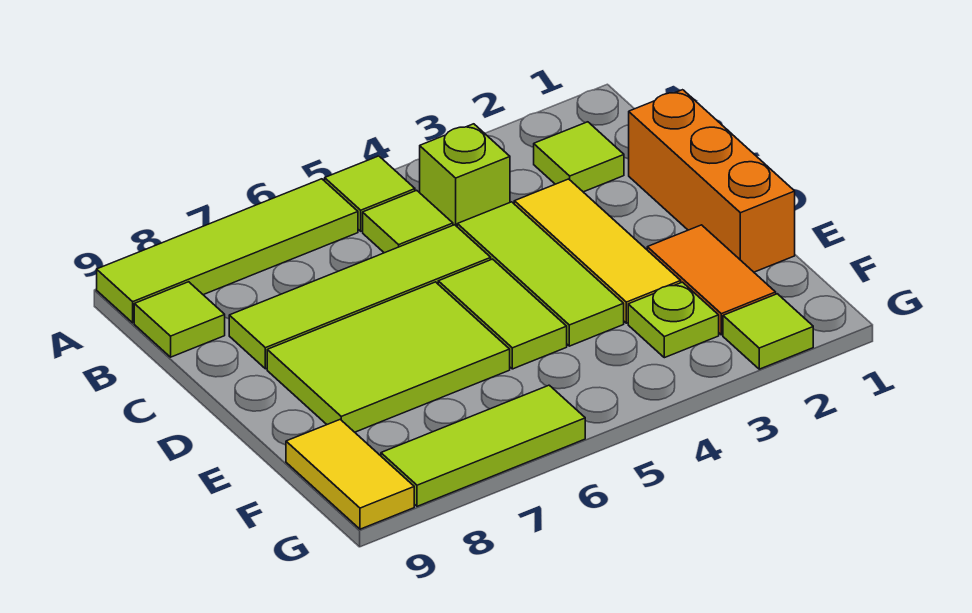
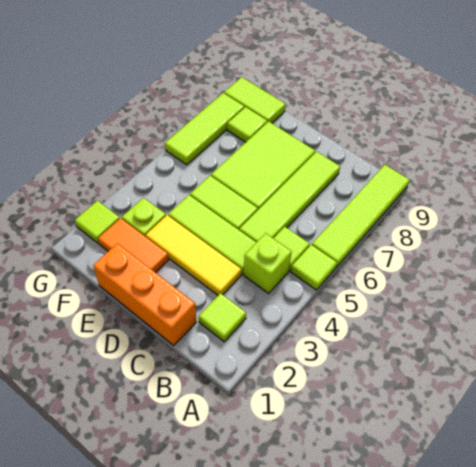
lime 1x1 tile [134,282,225,357] -> lime 1x1 tile moved to [227,107,267,142]
yellow 1x2 tile [286,419,414,529] -> lime 1x2 tile [224,77,286,123]

